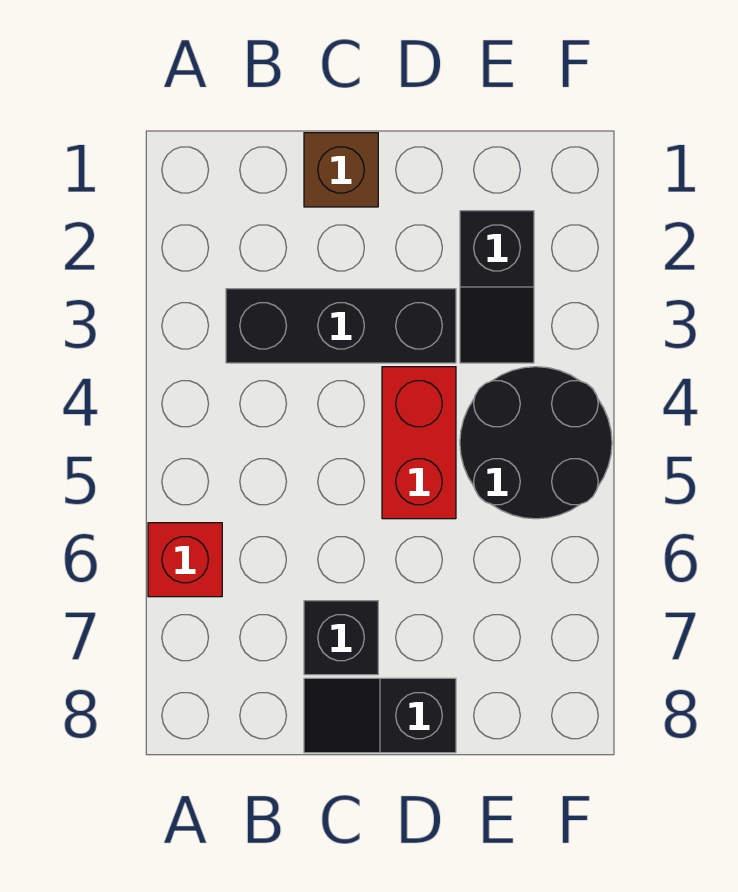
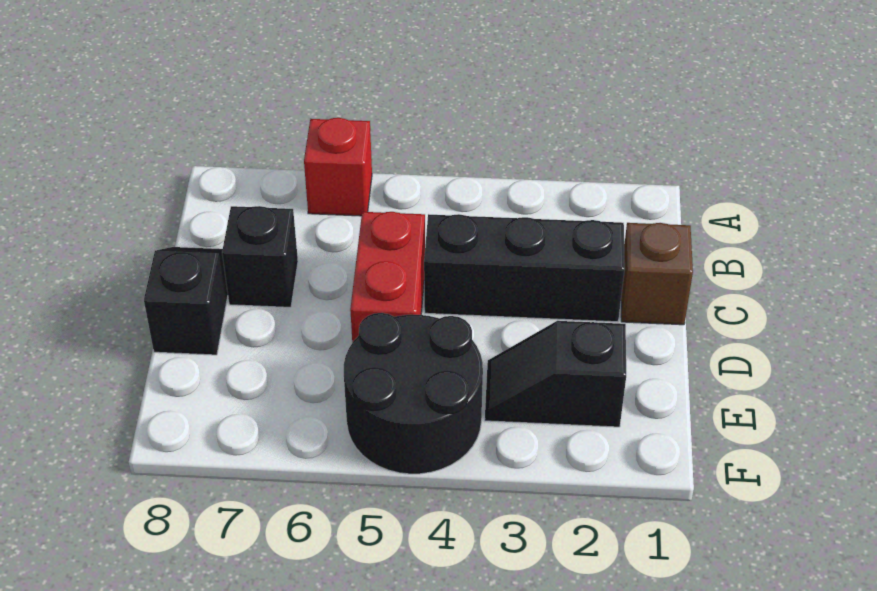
black 1x3 brick [226,289,456,363] -> black 1x3 brick turned to [424,214,625,322]
red 1x2 brick [382,367,456,519] -> red 1x2 brick turned to [350,212,425,343]

